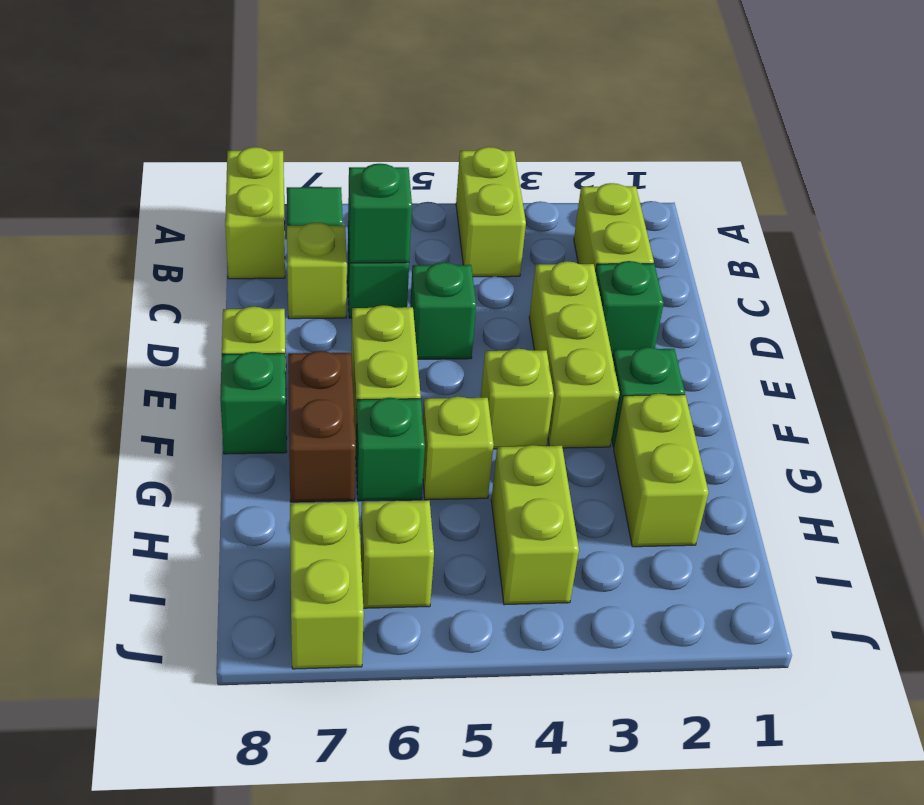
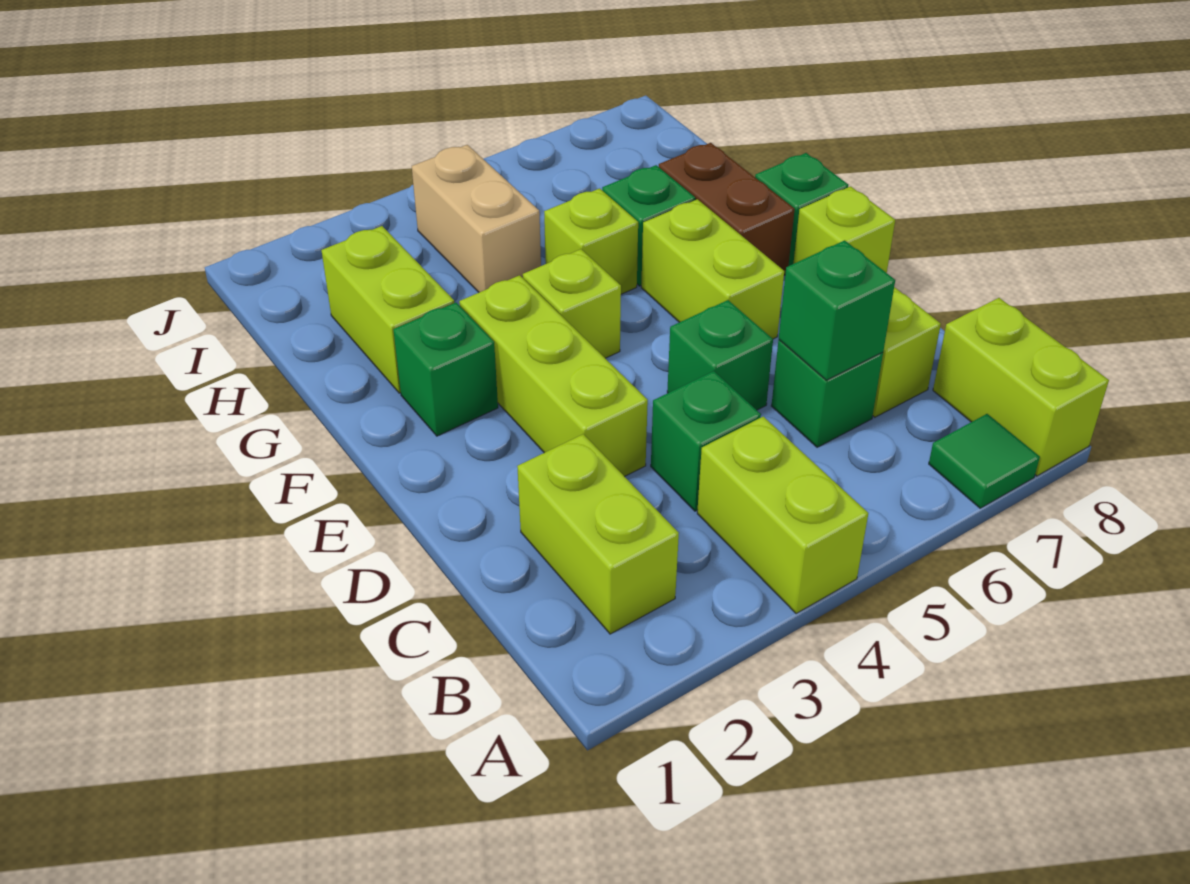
green 1x1 brick [595,261,664,357] -> green 1x1 brick moved to [651,371,761,511]
lime 1x2 brick [491,445,579,605] -> tan 1x2 brick [412,145,541,292]
lime 1x1 brick [361,500,434,608] -> none
lime 1x2 brick [290,502,364,669] -> none

